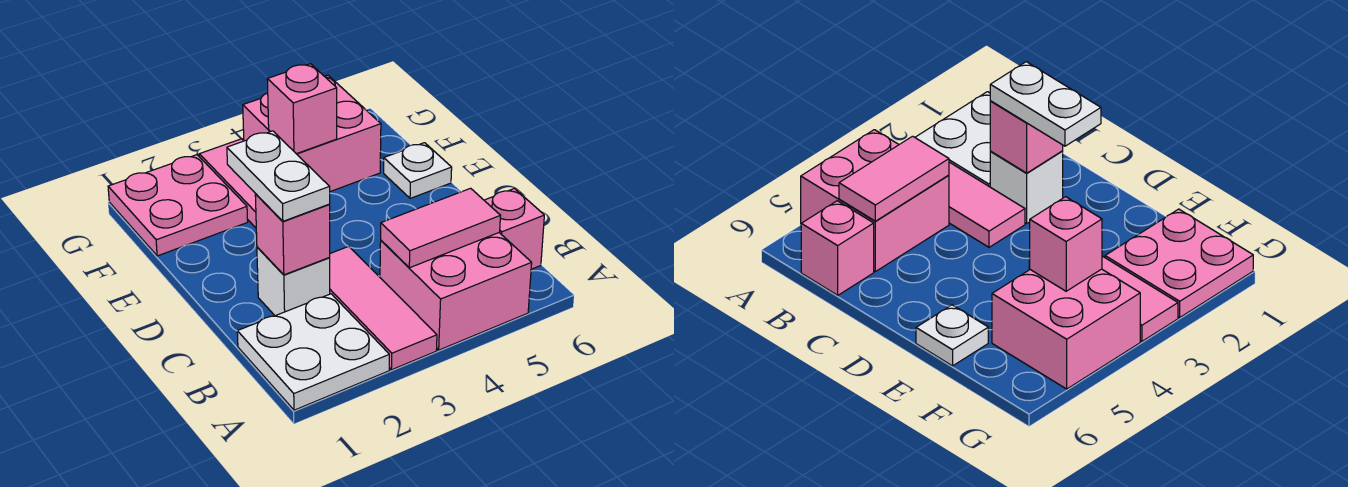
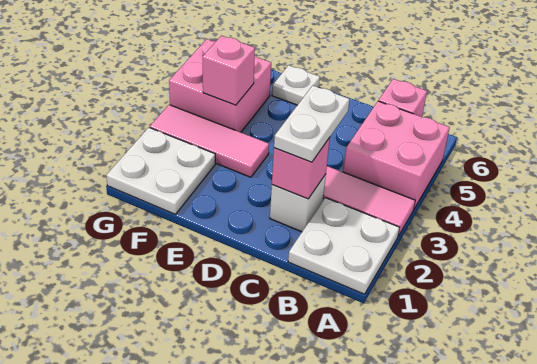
pink 1x2 tile [381,188,500,268] -> none
white 1x2 plate [227,131,330,221] -> white 1x2 plate turned to [274,86,349,162]
pink 2x2 plate [108,155,248,256] -> white 2x2 plate [106,127,215,214]

